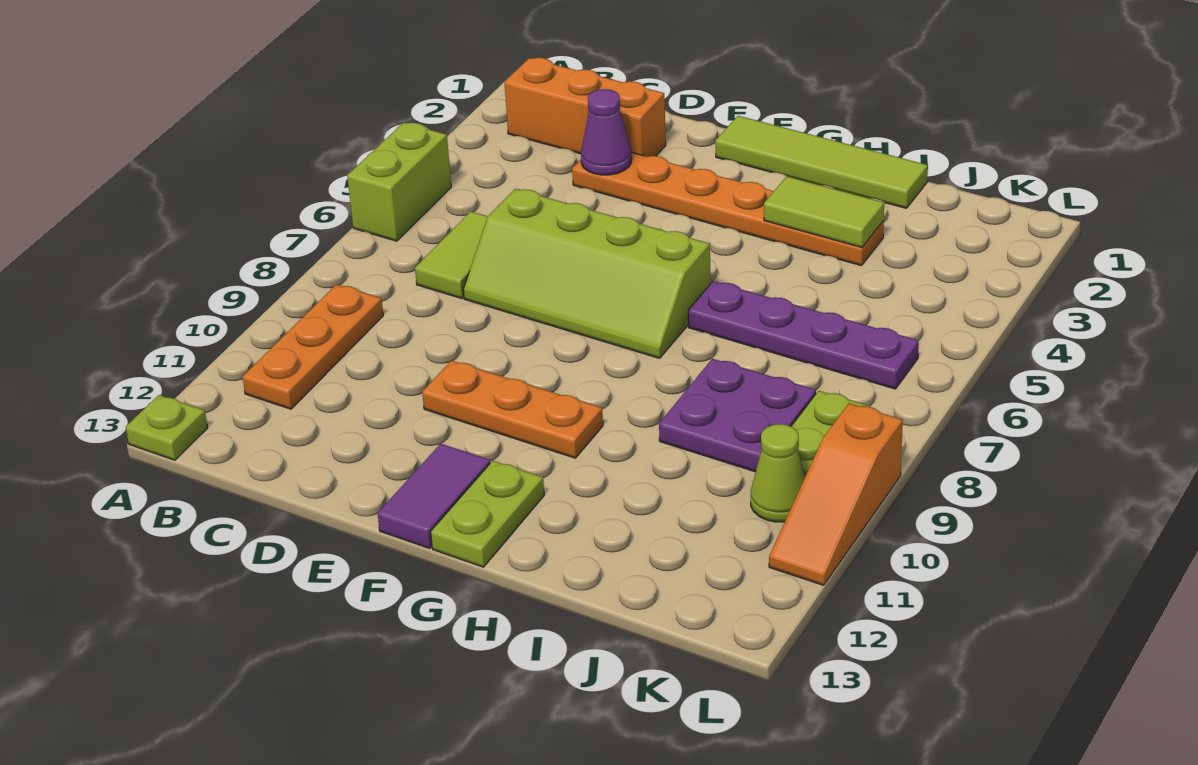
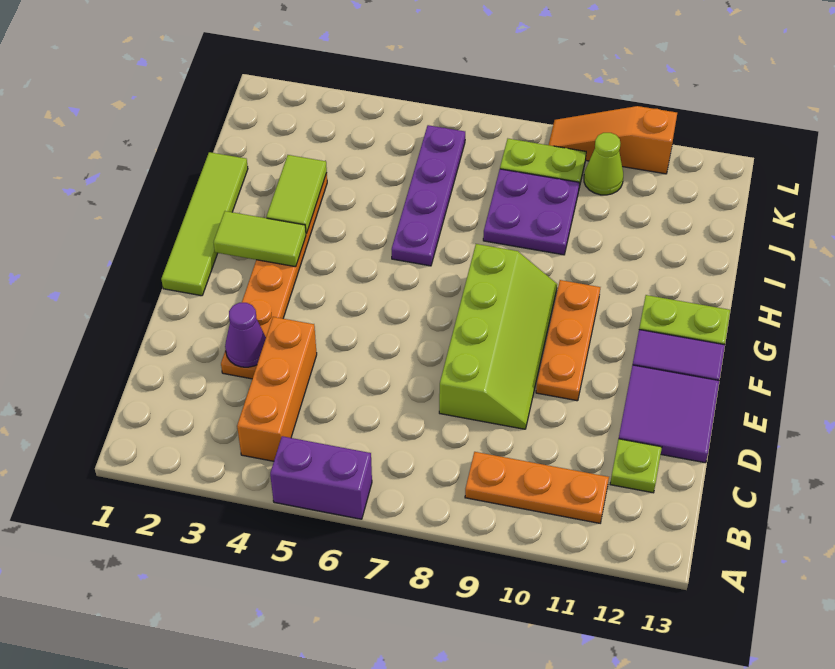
lime 1x2 brick [347,123,451,241] -> purple 1x2 brick [270,436,372,519]
lime 1x1 plate [126,395,208,460] -> lime 1x1 plate moved to [610,439,662,493]
orange 1x3 brick [505,58,666,157] -> orange 1x3 brick moved to [237,317,317,461]
lime 1x2 tile [415,211,488,299] -> lime 1x2 tile moved to [213,211,306,267]
lime 2x4 slope [463,189,711,358] -> lime 2x4 slope moved to [439,244,557,429]
none -> purple 2x2 tile [619,365,719,463]
orange 1x3 slope [769,403,903,585] -> orange 1x3 slope turned to [549,106,677,174]

